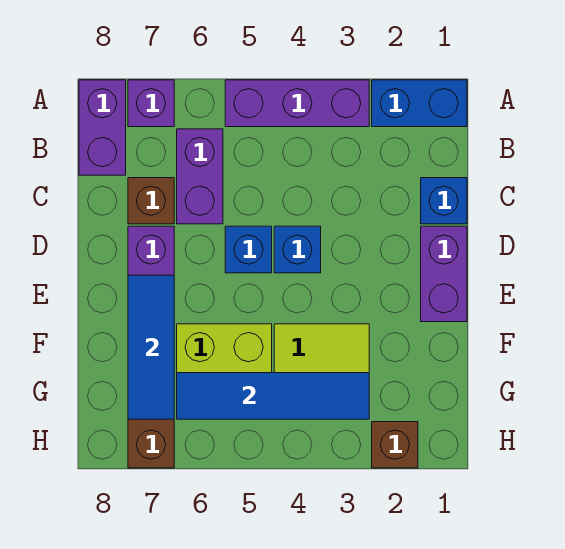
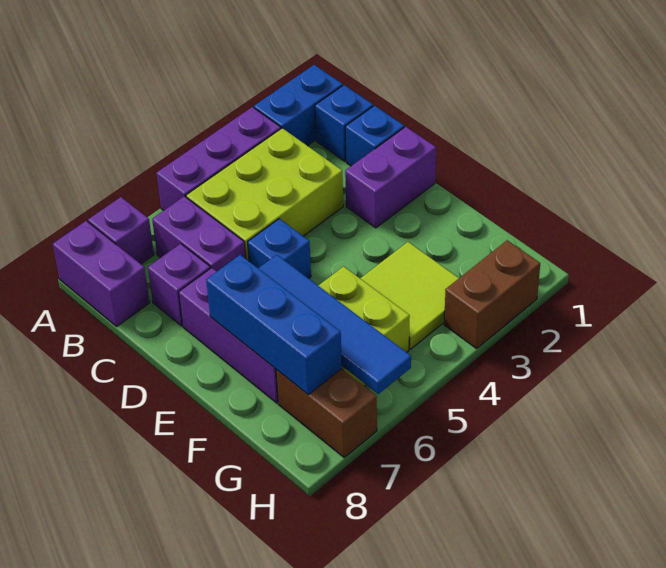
none -> lime 2x3 brick [186,128,343,261]
brown 1x1 brick [128,178,174,224] -> purple 1x1 brick [148,244,210,326]
purple 1x2 brick [421,226,467,322] -> purple 1x2 brick turned to [345,127,436,228]
blue 1x1 brick [274,226,321,273] -> blue 1x1 brick moved to [315,85,373,161]
blue 1x3 tile [128,275,174,419] -> blue 1x3 brick [206,255,342,395]
blue 1x4 tile [177,373,369,419] -> blue 1x4 tile turned to [258,255,411,394]
brown 1x1 brick [372,422,418,468] -> brown 1x2 brick [444,240,540,348]

